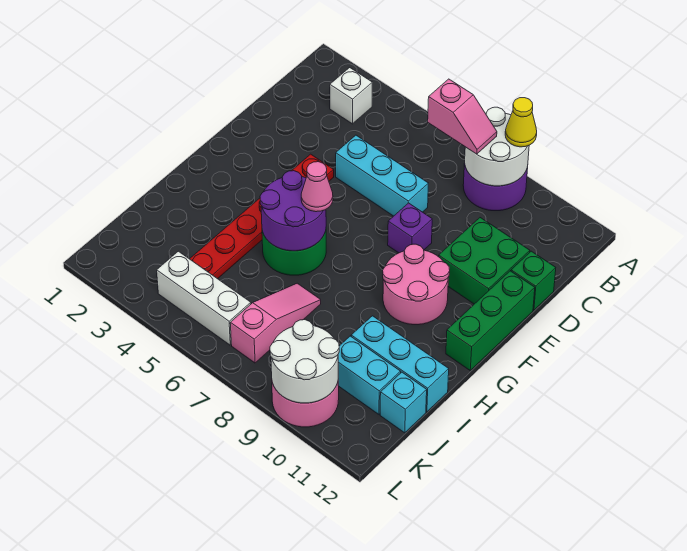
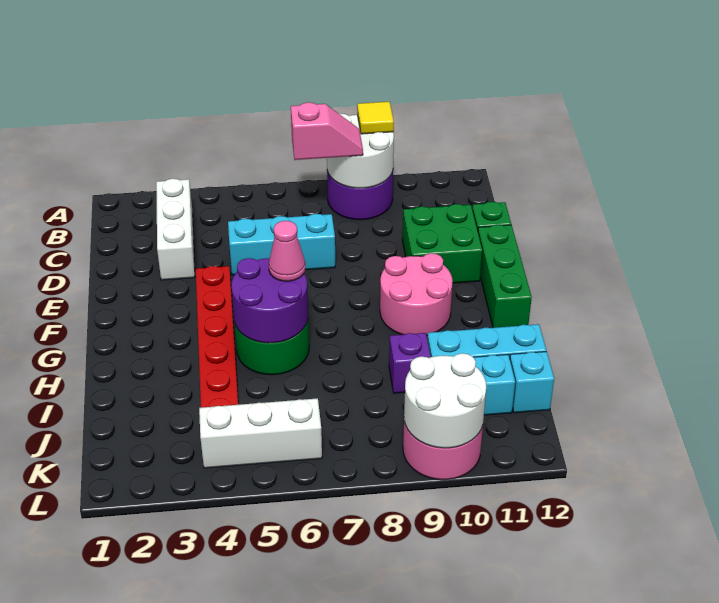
yellow 1x1 cone [505,98,537,147] -> yellow 1x1 tile [357,102,394,134]
white 1x1 brick [330,68,372,124] -> white 1x3 brick [156,179,195,280]
purple 1x1 brick [388,203,432,253] -> purple 1x1 brick moved to [389,333,431,393]
pink 1x3 slope [230,283,321,363] -> none

